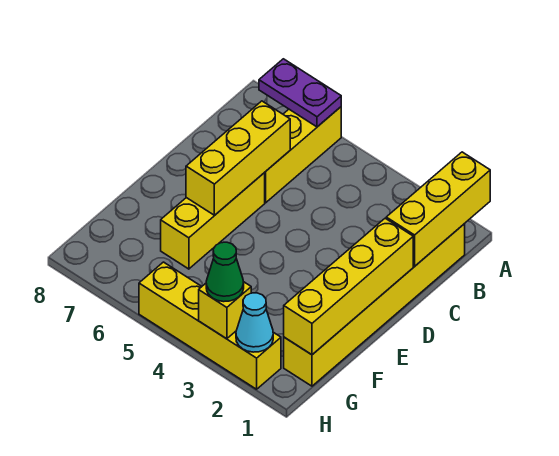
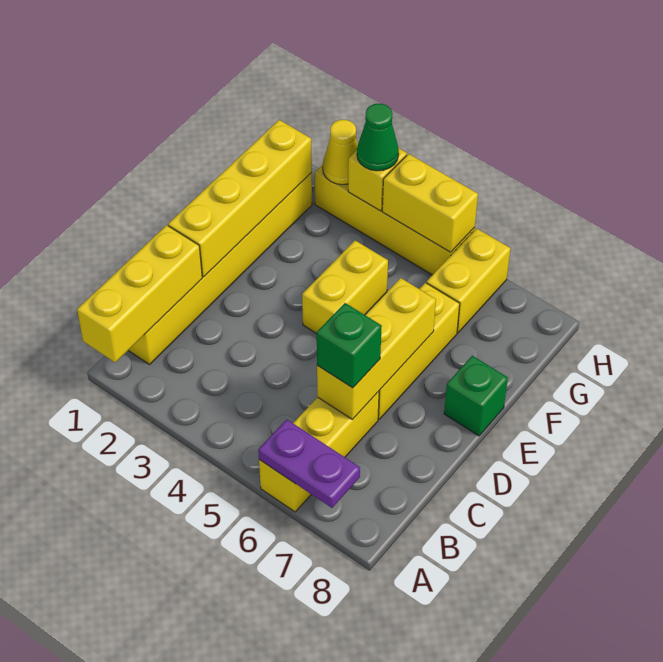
none -> green 1x1 brick [317,303,382,388]
none -> yellow 1x2 brick [302,241,388,334]
none -> green 1x1 brick [444,356,508,436]
none -> yellow 1x2 brick [427,228,510,333]
cyan 1x1 cone [236,293,273,352] -> yellow 1x1 cone [323,120,358,185]
none -> yellow 1x2 brick [382,154,478,252]

